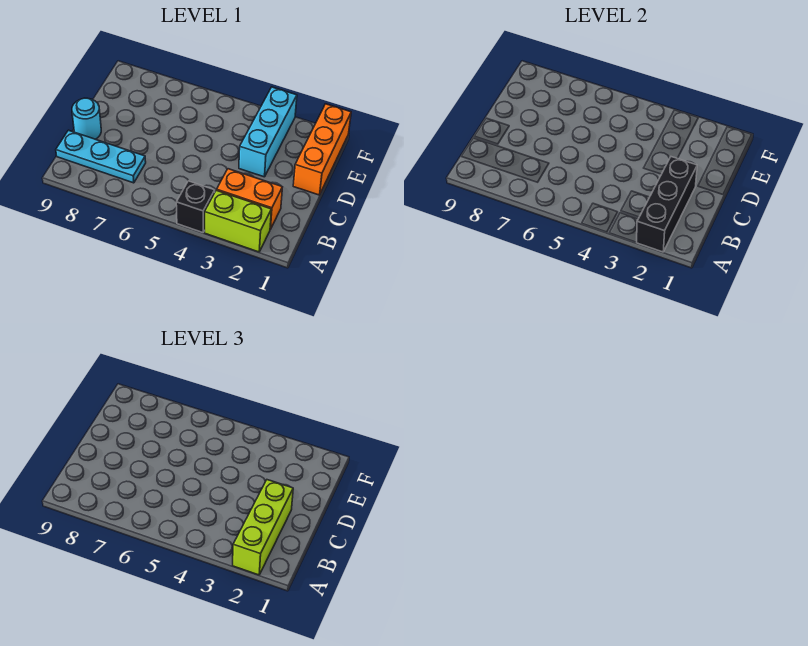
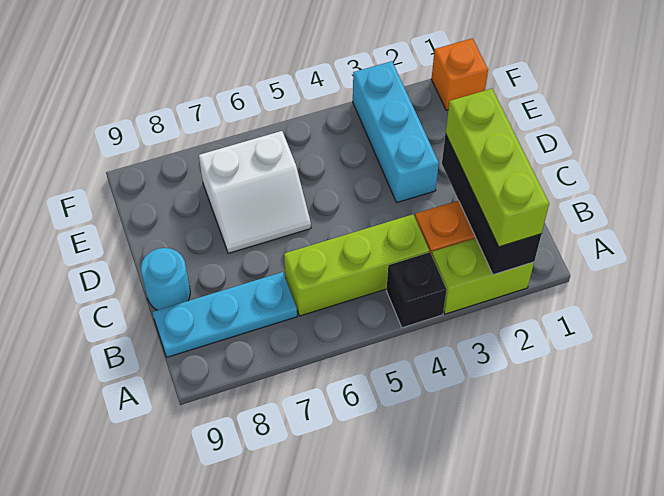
none -> lime 1x3 brick [284,214,429,316]
orange 1x3 brick [293,104,351,195] -> orange 1x1 brick [431,38,488,110]
none -> white 2x2 slope [199,131,311,253]

